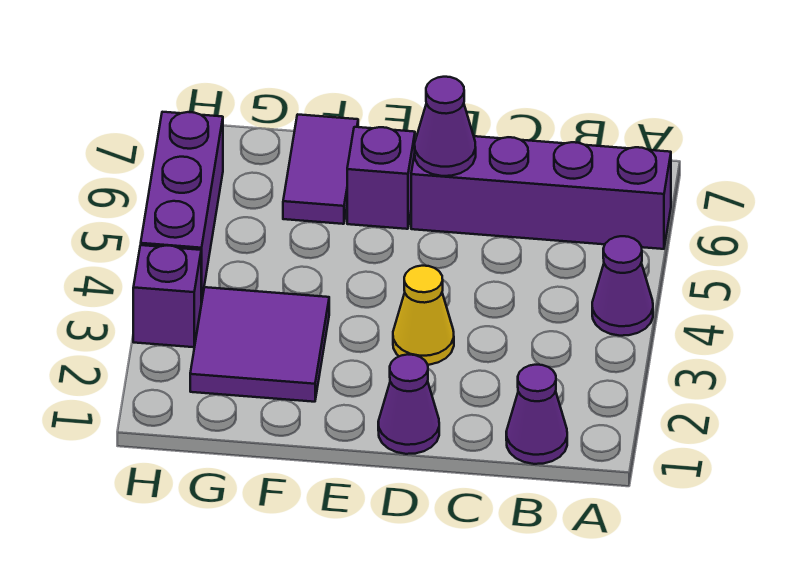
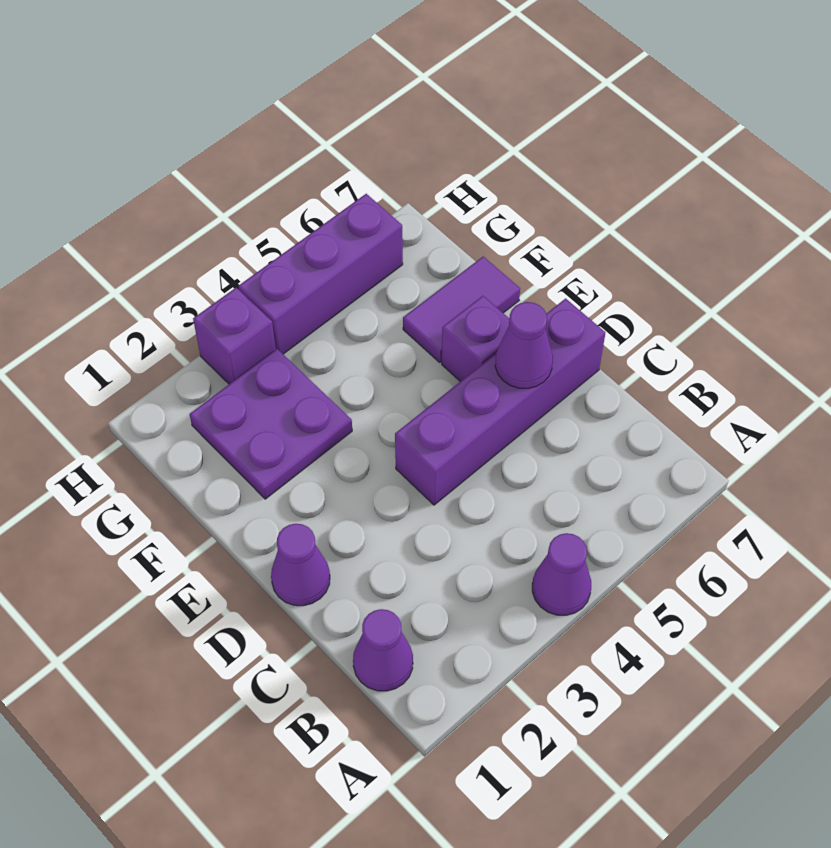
purple 1x4 brick [411,136,671,249] -> purple 1x4 brick turned to [395,298,605,505]
yellow 1x1 cone [393,266,454,365] -> none
purple 2x2 tile [190,287,329,402] -> purple 2x2 plate [190,349,352,499]

